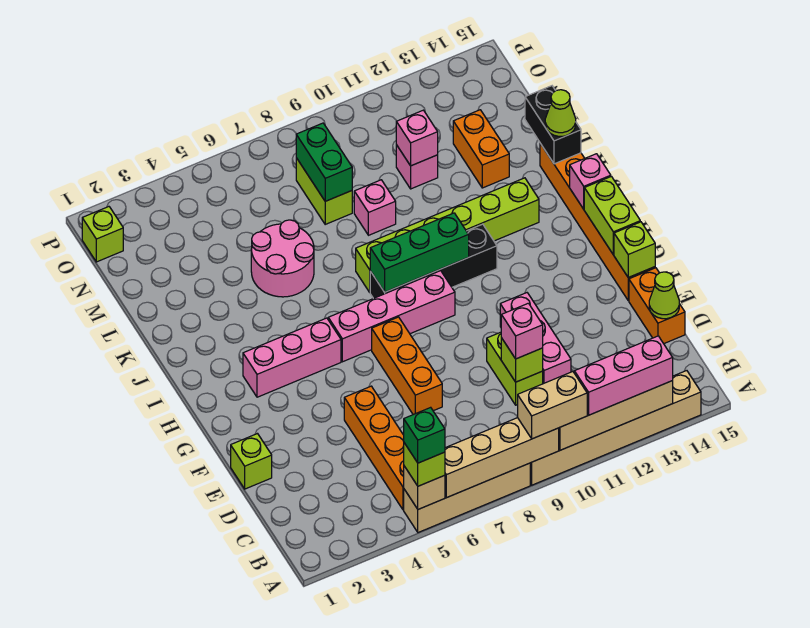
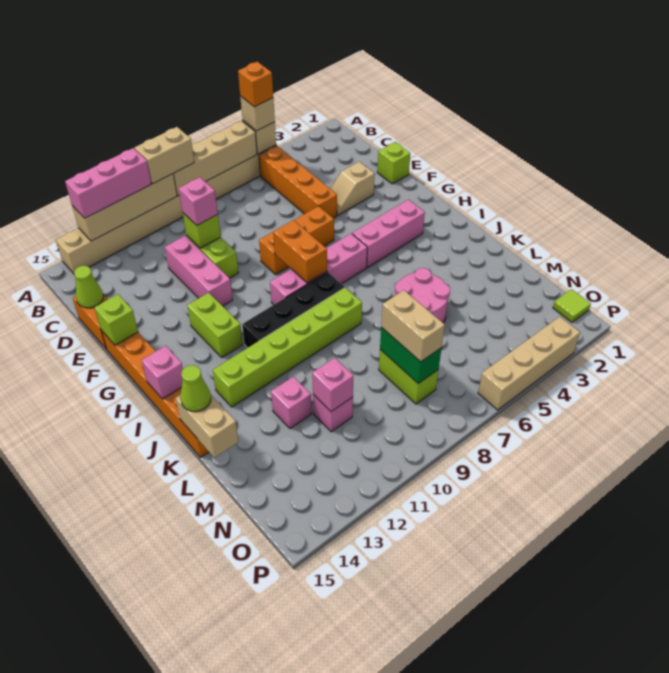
lime 1x1 brick [404,443,445,486] -> tan 1x1 brick [240,96,275,131]
green 1x1 brick [404,407,445,463] -> orange 1x1 brick [238,62,273,107]
none -> tan 1x2 slope [330,162,375,215]
orange 1x3 brick [372,317,442,415] -> orange 1x3 brick turned to [259,206,334,275]
lime 1x2 brick [584,176,640,255] -> lime 1x2 brick moved to [187,293,243,357]
green 1x3 brick [370,213,469,292] -> none
black 1x2 brick [525,86,581,164] -> tan 1x2 brick [176,394,238,458]
pink 1x1 brick [354,180,396,235] -> pink 1x1 brick moved to [271,377,312,428]
orange 1x2 brick [453,110,509,188] -> orange 1x2 brick moved to [273,220,327,283]
none -> tan 1x2 brick [381,290,445,362]
lime 1x1 brick [82,207,123,262] -> lime 1x1 tile [553,289,591,322]
none -> tan 1x4 brick [478,317,580,410]

